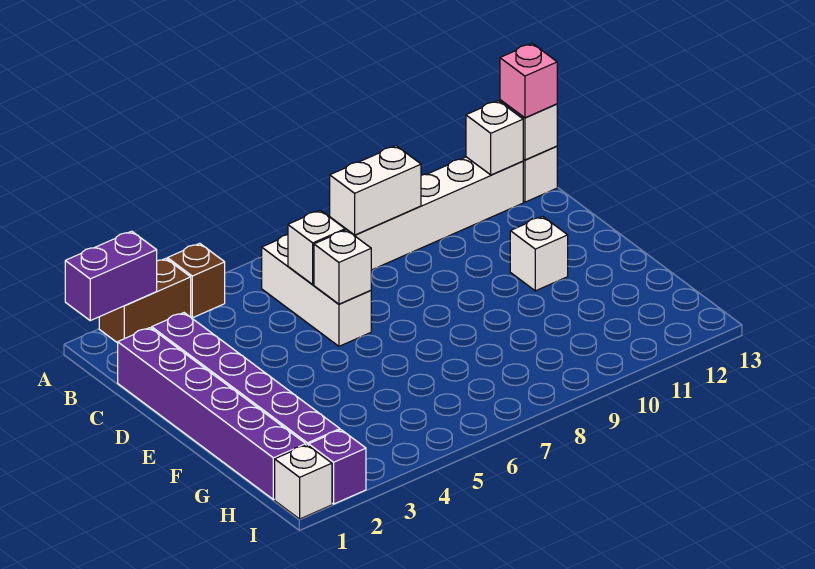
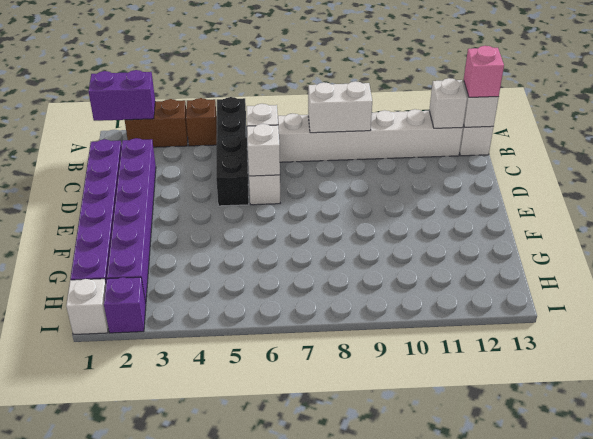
none -> black 1x4 brick [216,97,249,206]
white 1x1 brick [510,216,568,291] -> none

